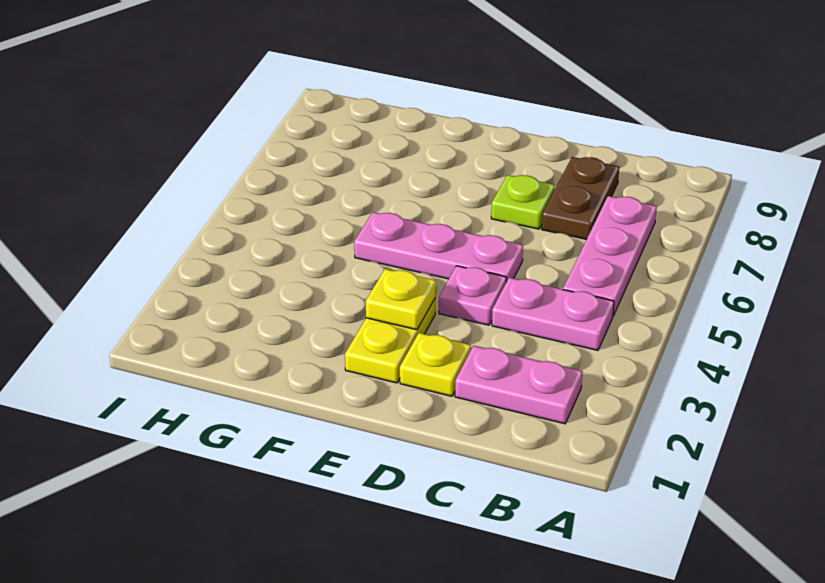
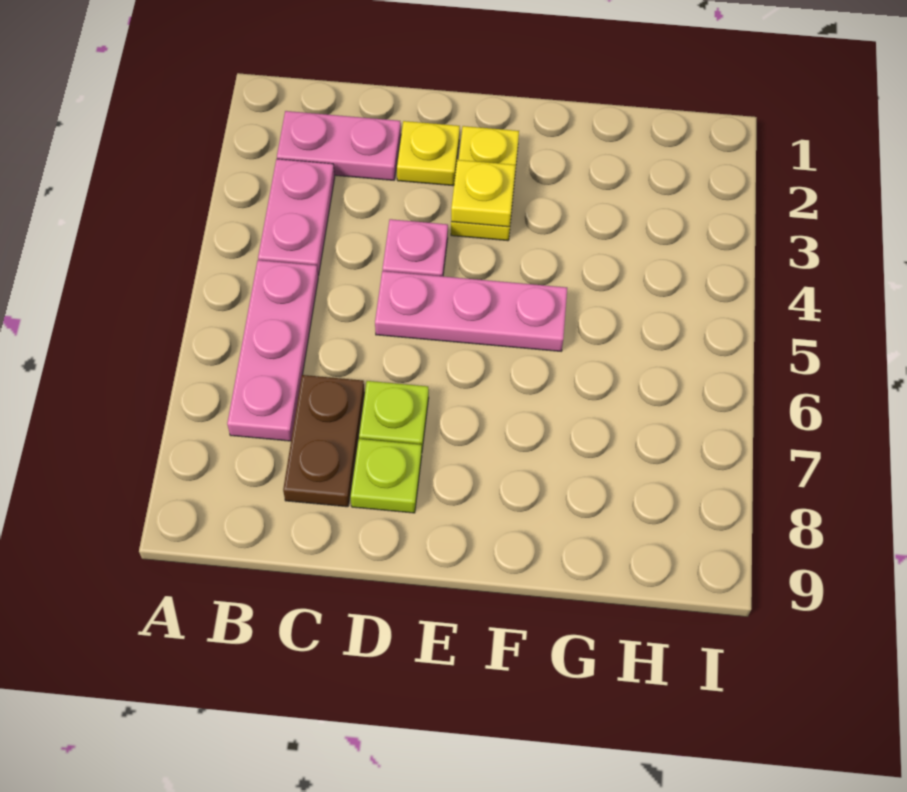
pink 1x2 plate [492,278,614,350] -> pink 1x2 plate turned to [258,159,335,276]
none -> lime 1x1 plate [350,439,422,513]

